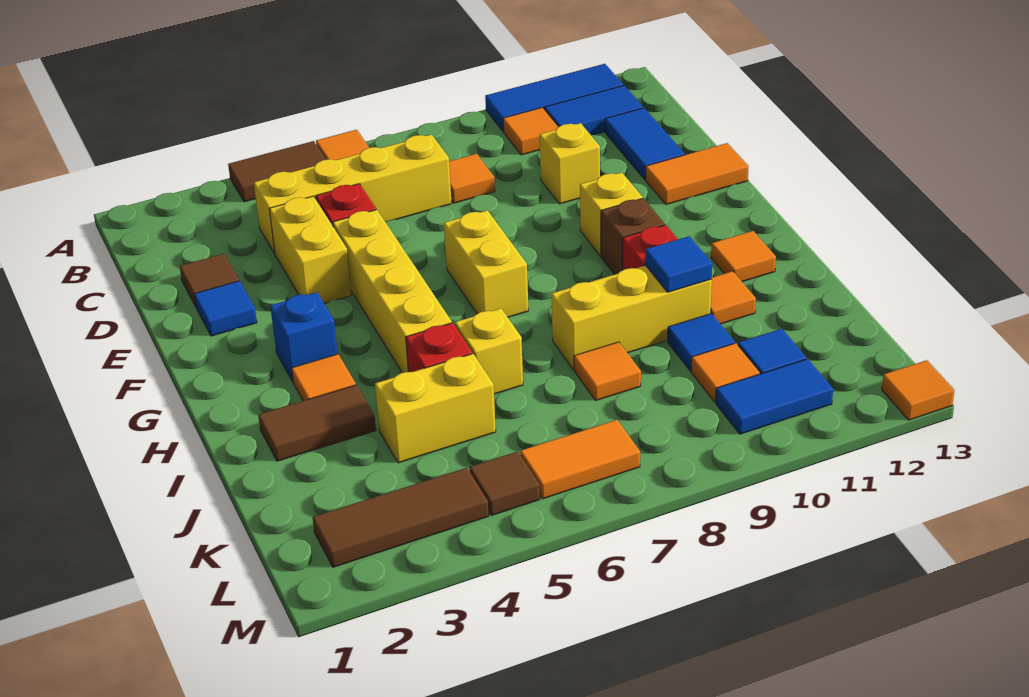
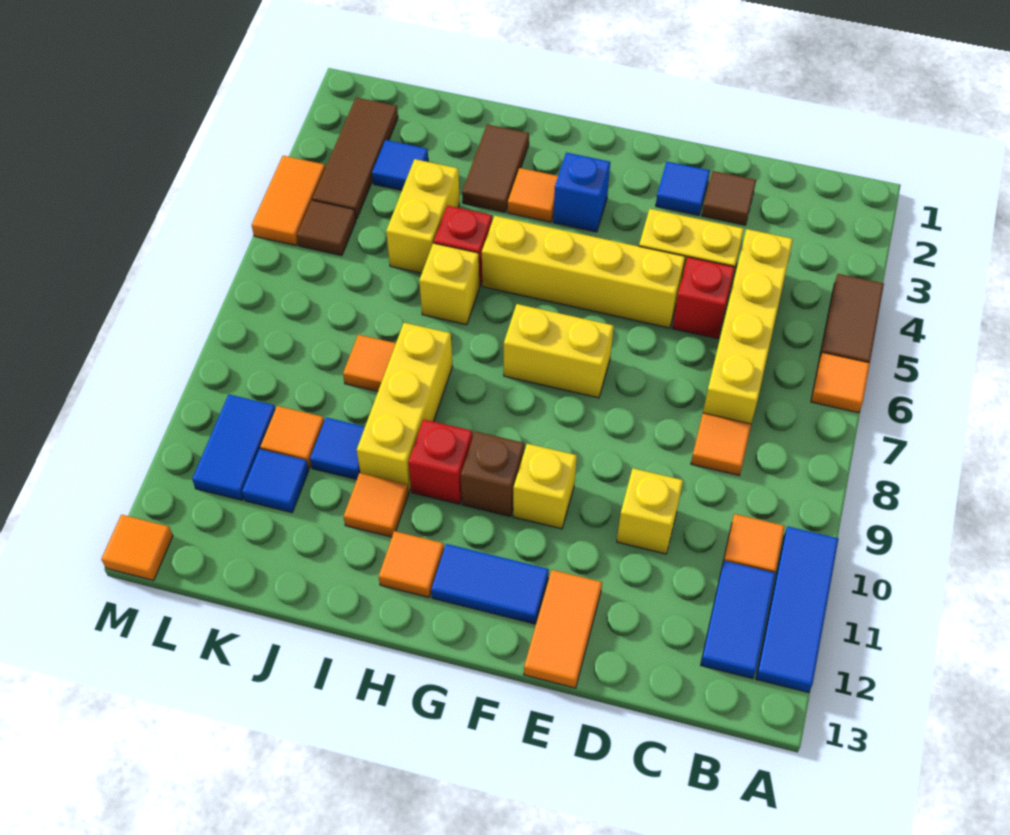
blue 1x2 tile [605,108,685,180] -> blue 1x2 tile moved to [431,544,549,624]
blue 1x1 tile [645,236,712,292] -> blue 1x1 tile moved to [372,140,428,190]
orange 1x2 tile [520,420,640,499] -> orange 1x2 tile moved to [252,156,325,246]

